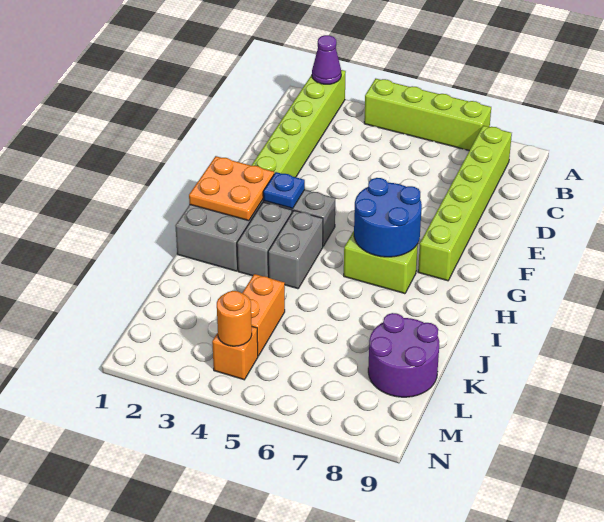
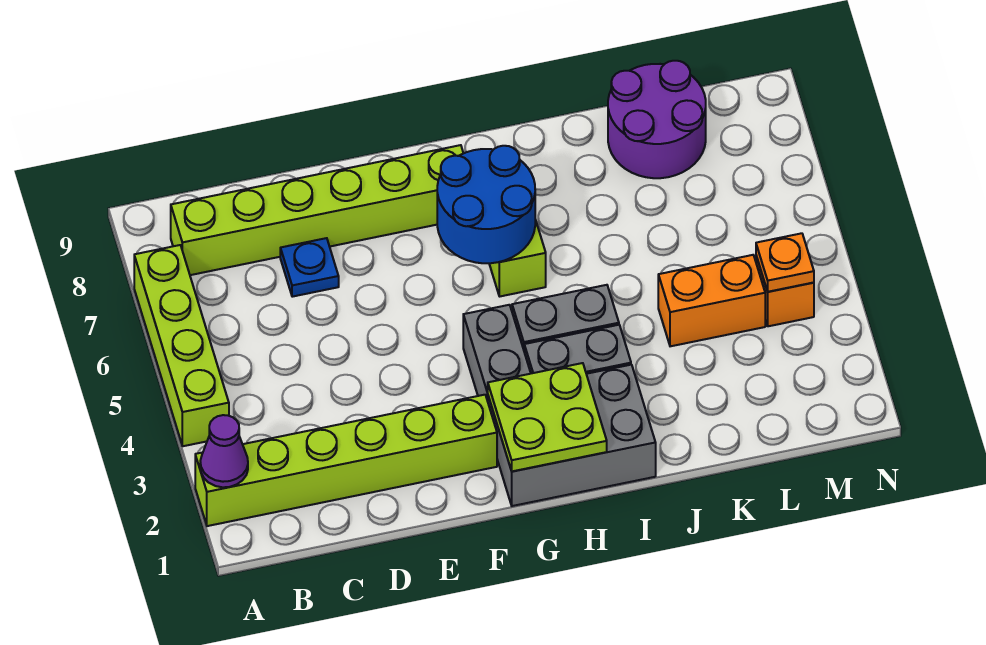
orange 2x2 plate [189,156,274,221] -> lime 2x2 plate [488,363,607,471]
blue 1x1 plate [263,172,305,208] -> blue 1x1 plate moved to [280,238,339,297]
orange 1x1 round brick [217,291,252,346] -> orange 1x1 plate [756,233,814,292]

